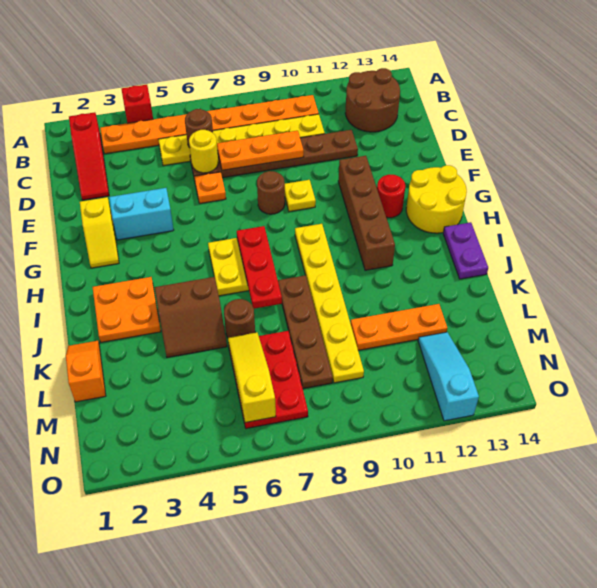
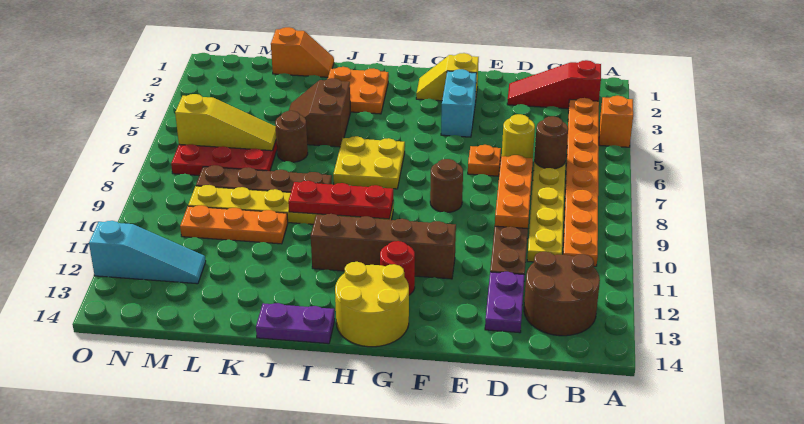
red 1x1 brick [122,85,153,123] -> orange 1x1 brick [599,96,633,147]
none -> purple 1x2 plate [485,272,525,333]
yellow 1x1 plate [285,180,316,212] -> none
red 1x3 plate [237,226,282,309] -> red 1x3 plate moved to [288,181,393,219]
orange 1x3 plate [351,304,447,350] -> orange 1x3 plate turned to [180,205,288,244]

